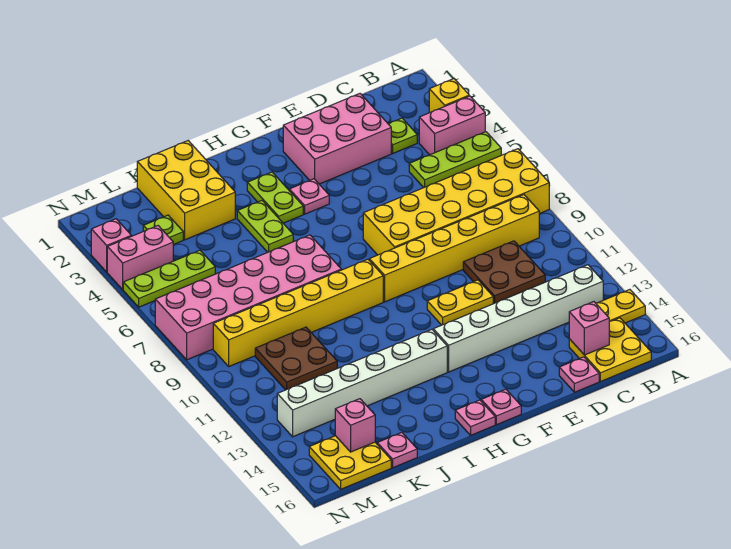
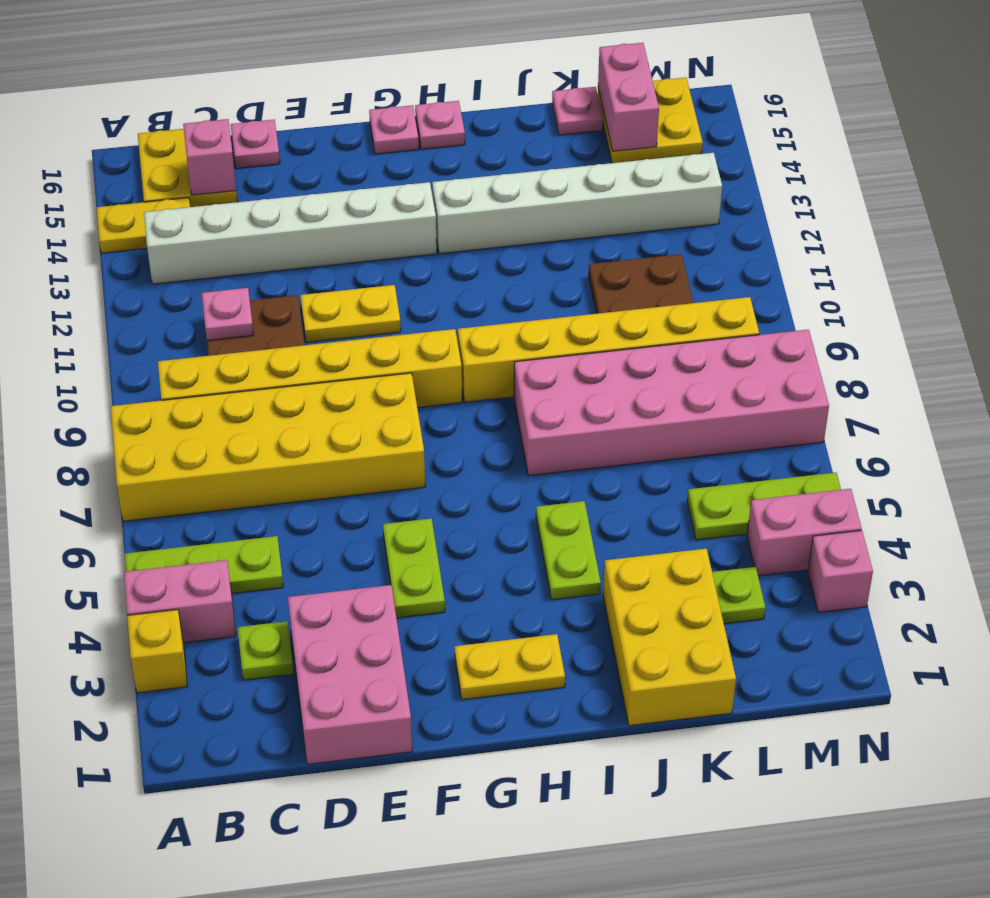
pink 2x3 brick [283,94,391,184] -> pink 2x3 brick turned to [288,585,412,765]
none -> yellow 1x2 plate [455,634,565,700]
pink 1x1 plate [289,179,329,214] -> pink 1x1 plate moved to [202,288,254,341]
lime 1x2 plate [247,172,303,223] -> lime 1x2 plate moved to [383,519,445,618]
pink 1x1 brick [335,399,375,452] -> pink 1x2 brick [598,43,659,151]

